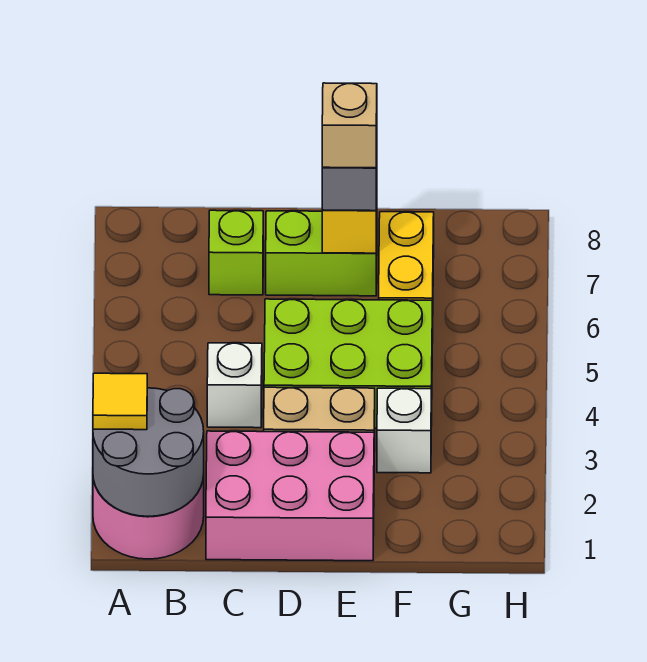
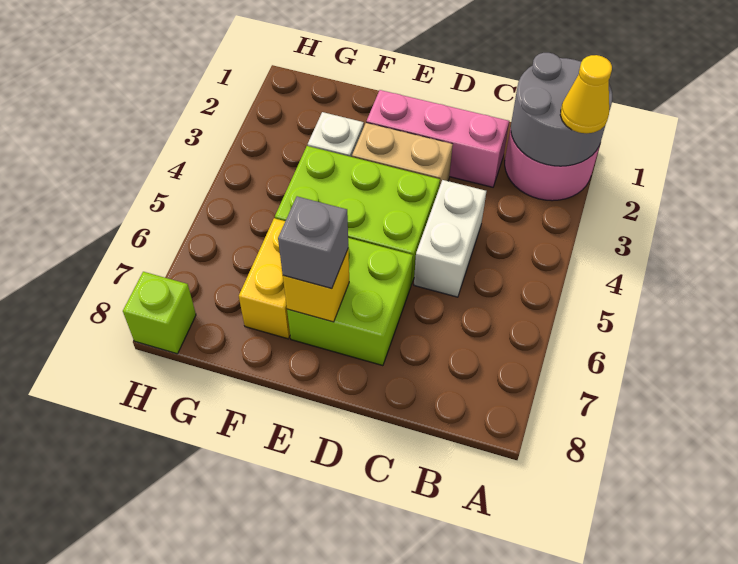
yellow 1x1 tile [93,373,147,430] -> yellow 1x1 cone [560,55,612,133]
pink 2x3 brick [206,431,374,561] -> pink 1x3 brick [366,90,509,187]
white 1x1 brick [207,343,262,428] -> white 1x2 brick [414,180,486,297]
lime 1x1 brick [209,210,263,295] -> lime 1x1 brick moved to [123,272,196,354]
lime 1x2 brick [266,211,377,296] -> lime 2x2 brick [287,238,413,366]
tan 1x1 brick [322,83,377,168] -> none

